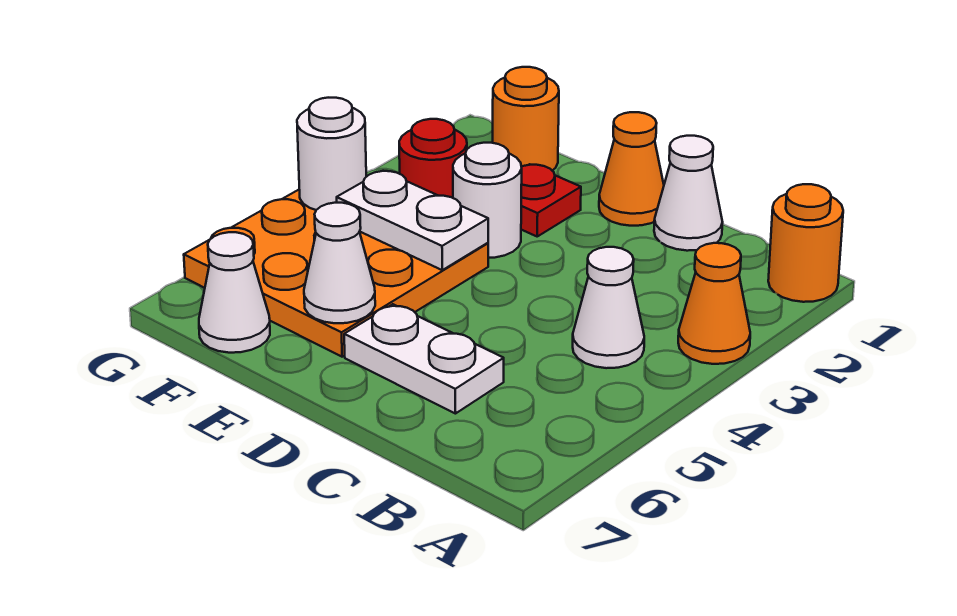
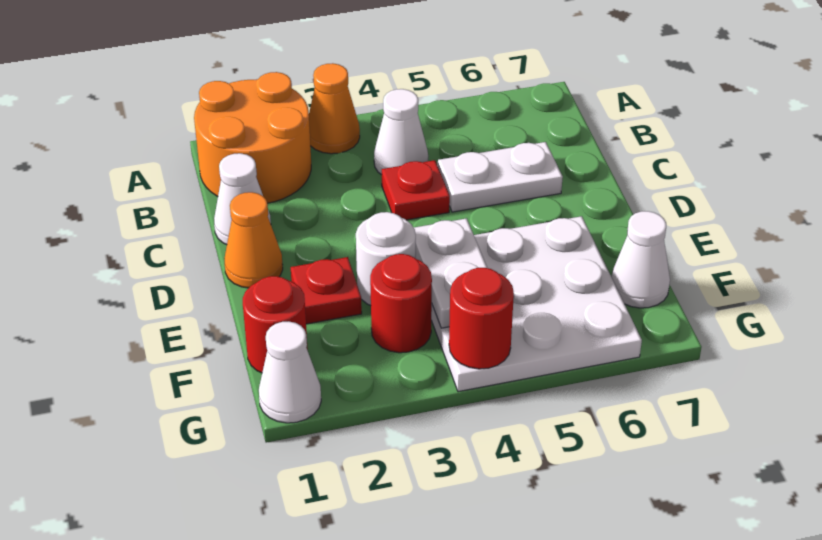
orange 1x1 round brick [768,184,843,302] -> orange 2x2 round brick [194,72,311,203]
none -> red 1x1 plate [382,160,450,220]
white 1x2 plate [344,304,504,414] -> white 1x2 plate turned to [438,142,563,212]
orange 3x3 plate [184,190,488,357] -> white 3x3 plate [431,216,642,392]
white 1x1 cone [304,203,375,323] -> white 1x1 cone moved to [259,321,321,423]
orange 1x1 round brick [493,67,559,170] -> red 1x1 round brick [243,276,308,373]
white 1x1 round brick [297,98,366,210] -> red 1x1 round brick [449,268,514,369]

